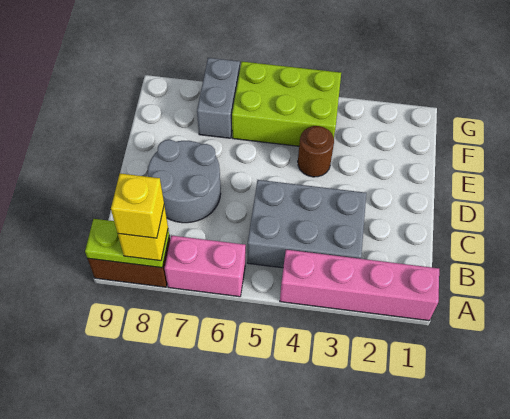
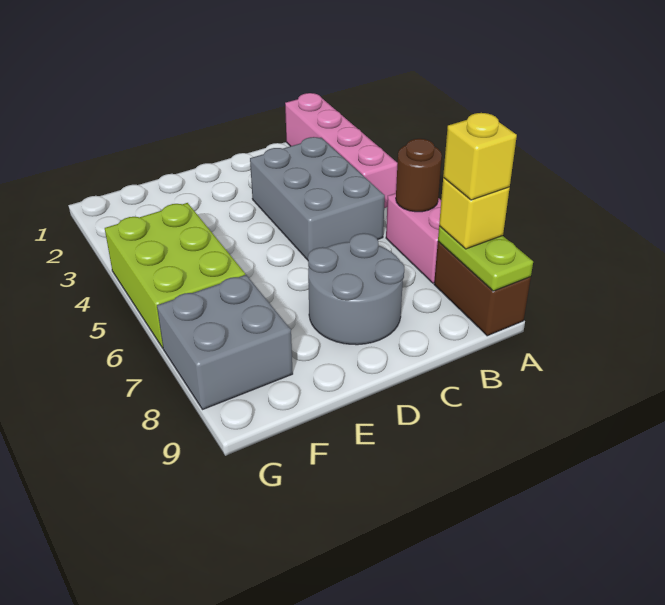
brown 1x1 round brick [298,126,334,177] -> brown 1x1 round brick moved to [396,139,442,212]
grey 1x2 brick [197,58,240,138] -> grey 2x2 brick [157,275,293,409]

